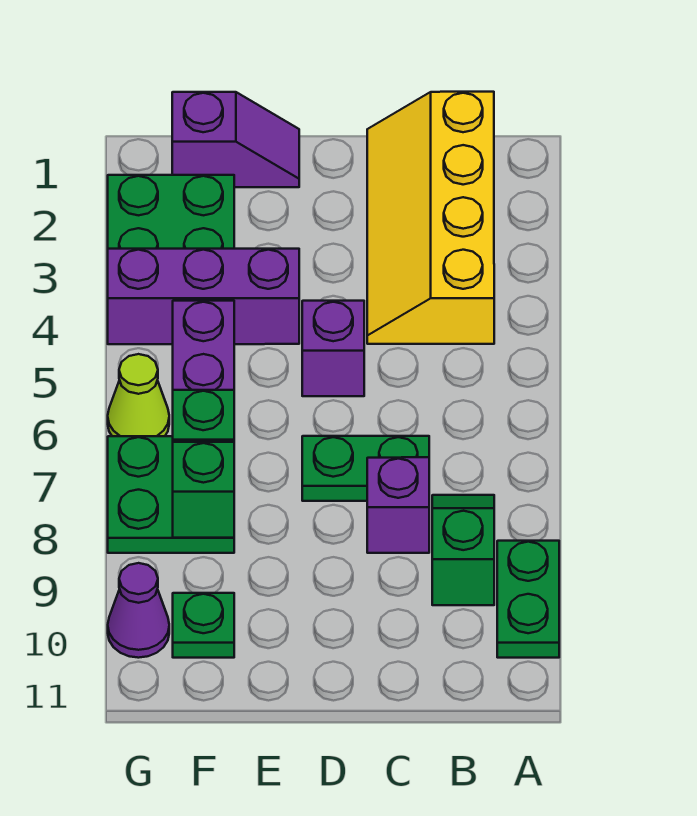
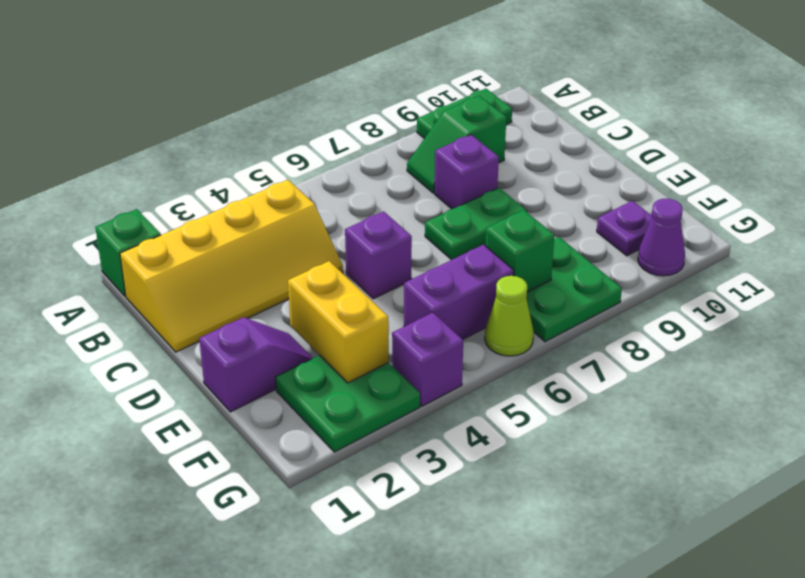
green 1x2 plate [302,436,429,501] -> green 1x2 plate turned to [425,188,527,260]
purple 1x2 slope [172,92,299,187] -> purple 1x2 slope turned to [199,317,313,412]
none -> yellow 1x2 brick [288,261,389,383]
purple 1x3 brick [108,249,299,344] -> purple 1x1 brick [392,313,463,406]
green 1x1 brick [173,442,234,538] -> green 1x1 brick moved to [95,209,161,296]
green 1x1 plate [173,593,234,658] -> purple 1x1 plate [597,201,652,256]

